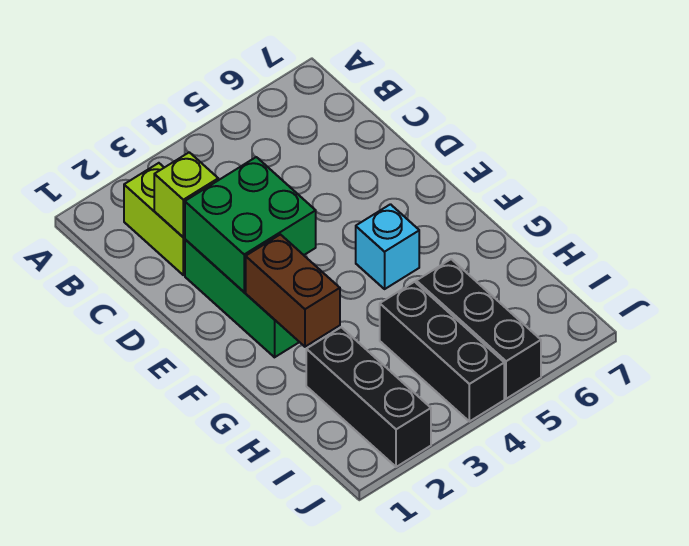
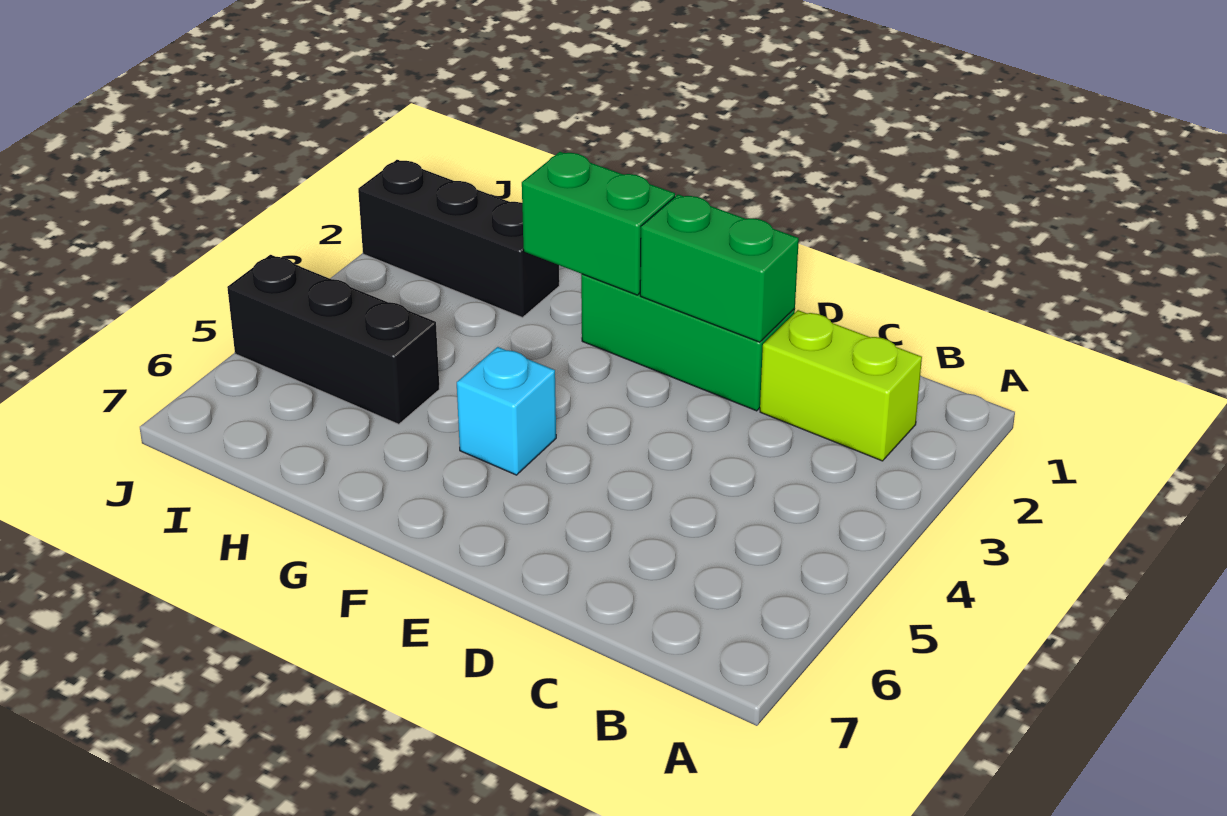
lime 1x1 brick [154,152,218,237] -> none
green 2x2 brick [185,157,316,292] -> green 1x2 brick [640,194,799,342]
brown 1x2 brick [246,235,340,347] -> green 1x2 brick [522,152,675,295]
black 1x3 brick [380,282,504,422] -> none

